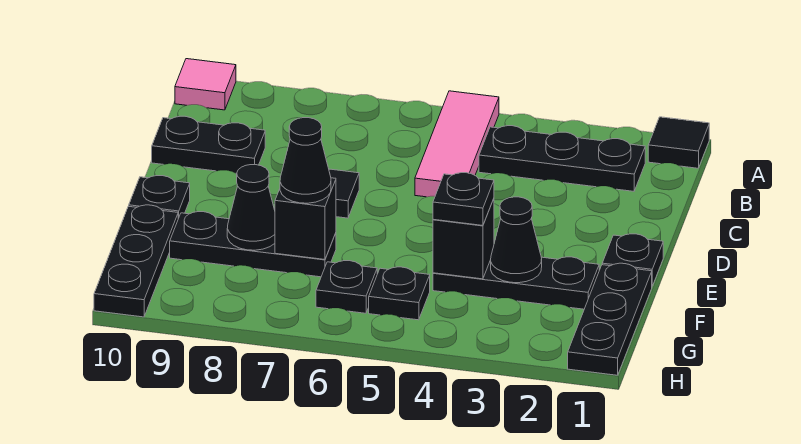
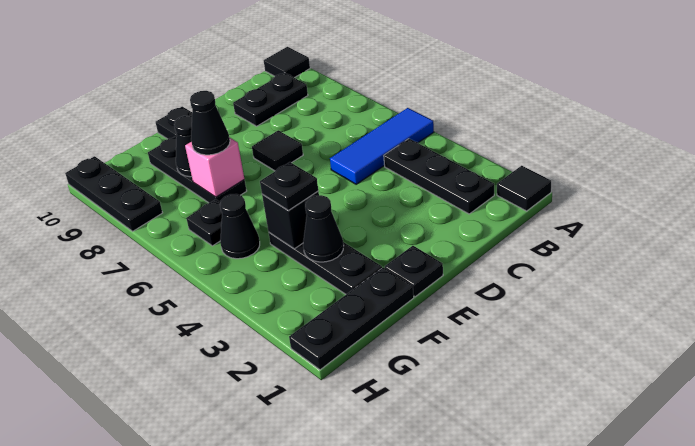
pink 1x3 tile [415,91,499,197] -> blue 1x3 tile [330,108,434,184]
pink 1x1 tile [175,59,236,110] -> black 1x1 tile [264,47,310,78]
black 1x2 plate [152,116,265,174] -> black 1x2 plate turned to [233,73,308,126]
black 1x1 brick [275,178,336,260] -> pink 1x1 brick [185,137,244,197]
black 1x3 plate [94,205,178,317] -> black 1x3 plate turned to [65,156,162,231]
black 1x1 plate [369,267,430,320] -> black 1x1 cone [220,194,260,259]

